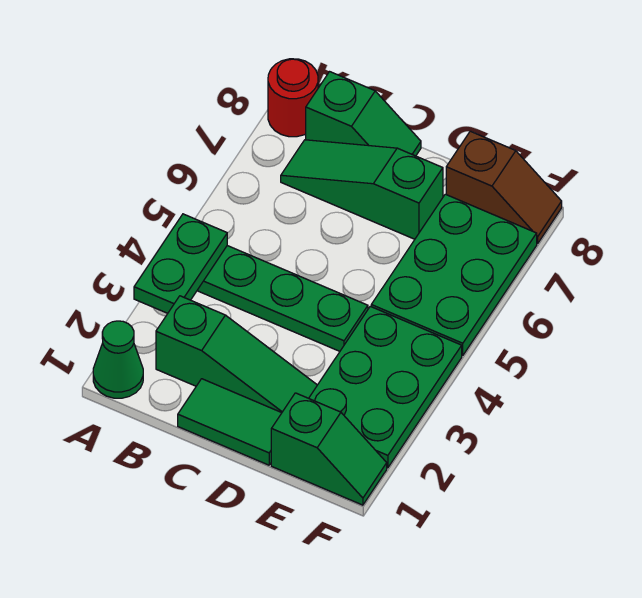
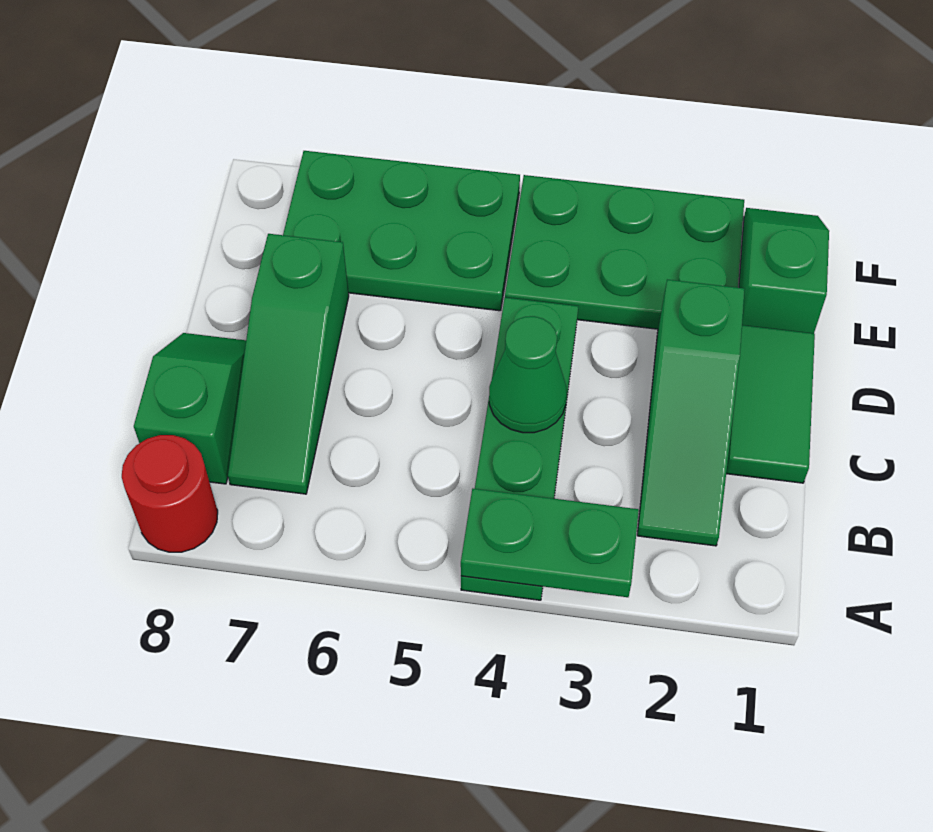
green 1x1 cone [93,321,143,398] -> green 1x1 cone moved to [489,316,567,433]
green 1x3 slope [156,296,317,413] -> green 1x3 slope turned to [637,280,745,546]
brown 1x2 slope [446,131,562,243] -> none

